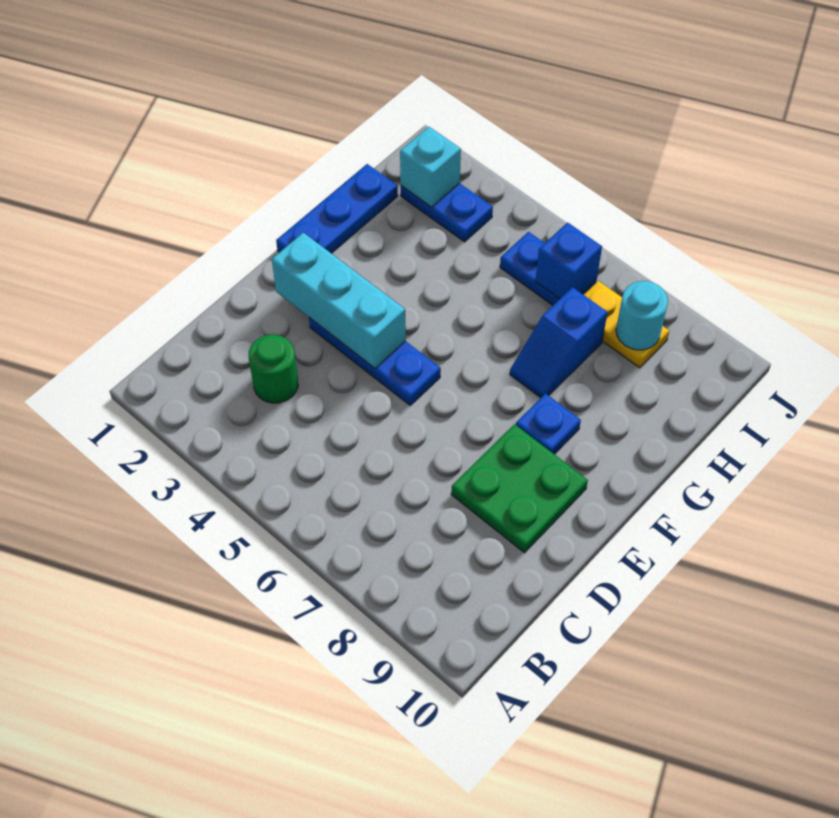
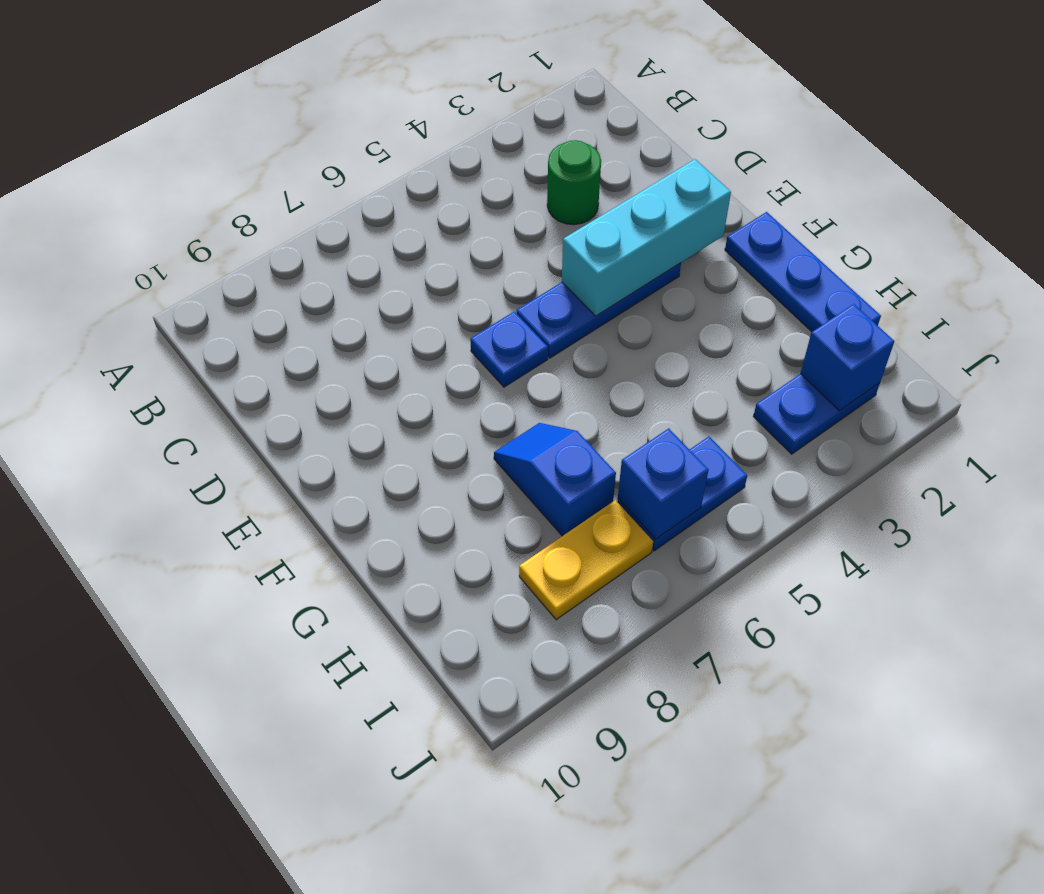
green 2x2 plate [451,424,588,553] -> none
blue 1x1 plate [516,393,581,454] -> blue 1x1 plate moved to [470,311,548,387]
cyan 1x1 brick [400,127,461,207] -> blue 1x1 brick [800,304,894,411]
cyan 1x1 round brick [616,281,668,350] -> none

